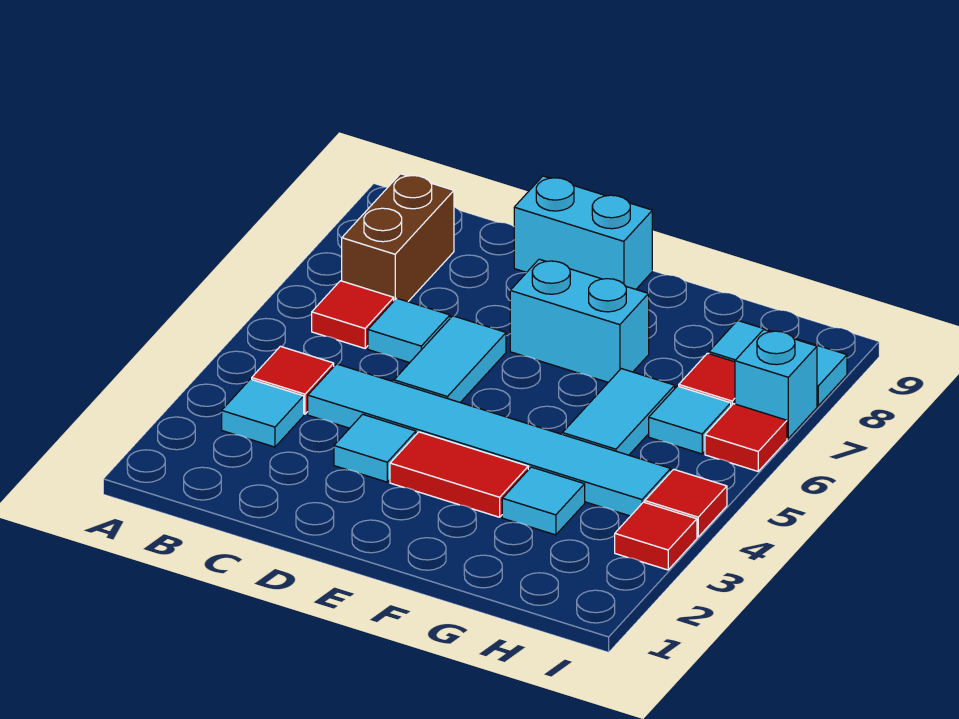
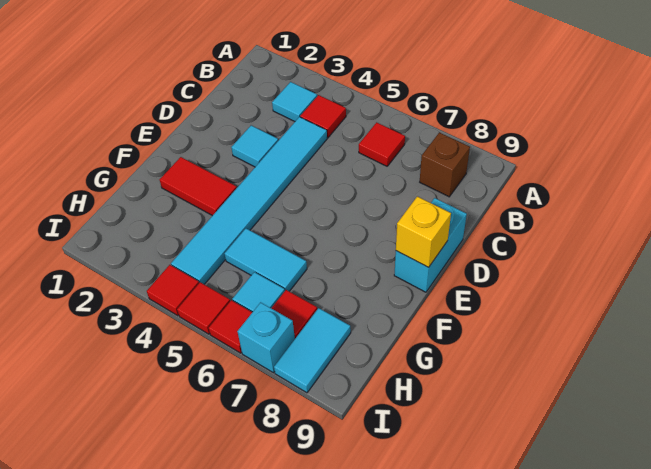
brown 1x2 brick [342,174,454,302] -> brown 1x1 brick [420,132,470,197]
cyan 1x1 tile [368,298,450,363] -> none
cyan 1x2 tile [394,316,506,402] -> none
red 1x2 tile [390,432,528,517] -> red 1x2 tile turned to [160,157,237,216]
cyan 1x2 brick [510,259,649,382] -> none
none -> yellow 1x1 brick [396,196,451,267]
cyan 1x1 tile [502,467,585,535] -> none
red 1x1 tile [615,502,697,570] -> red 1x1 tile moved to [177,282,230,334]

